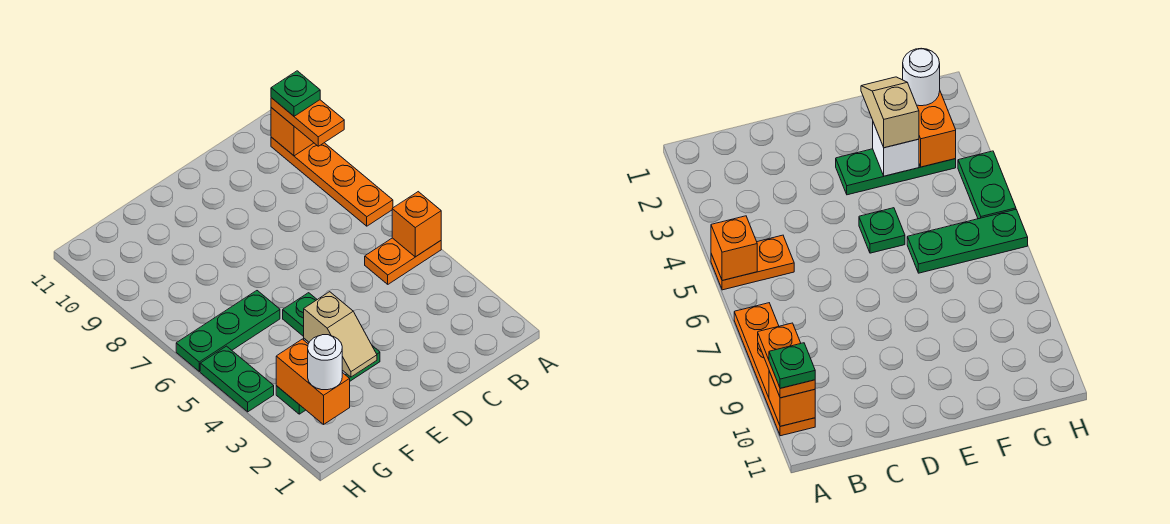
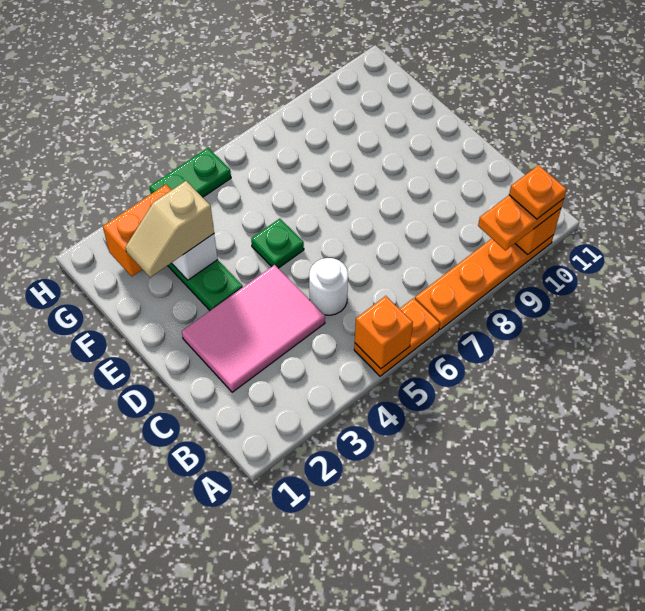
orange 1x2 plate [365,238,441,284] -> orange 1x2 plate turned to [354,298,440,376]
green 1x1 plate [271,71,320,116] -> orange 1x1 plate [509,165,567,219]
none -> pink 2x3 tile [182,265,325,392]
green 1x3 plate [176,291,280,371] -> none
white 1x1 round brick [308,335,342,390] -> white 1x1 round brick moved to [309,258,348,315]

